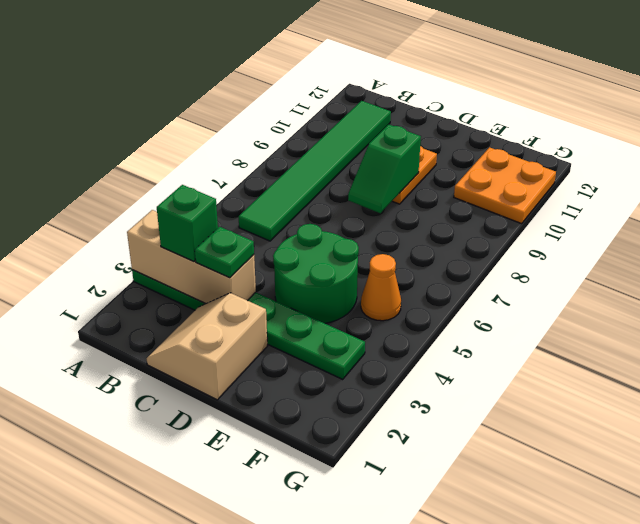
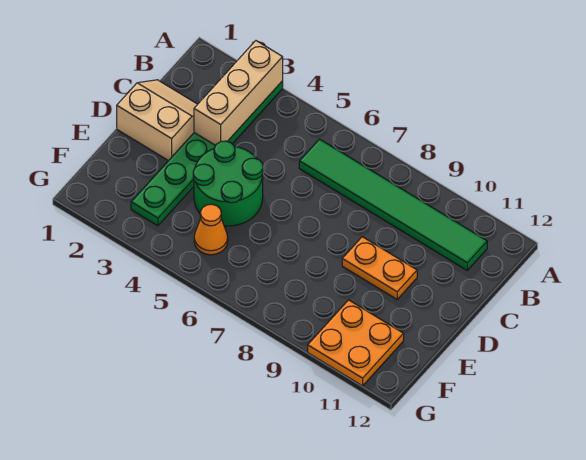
green 1x1 brick [157,185,218,262] -> none
green 1x1 plate [195,227,254,278] -> none
green 1x2 slope [348,124,421,213] -> none

